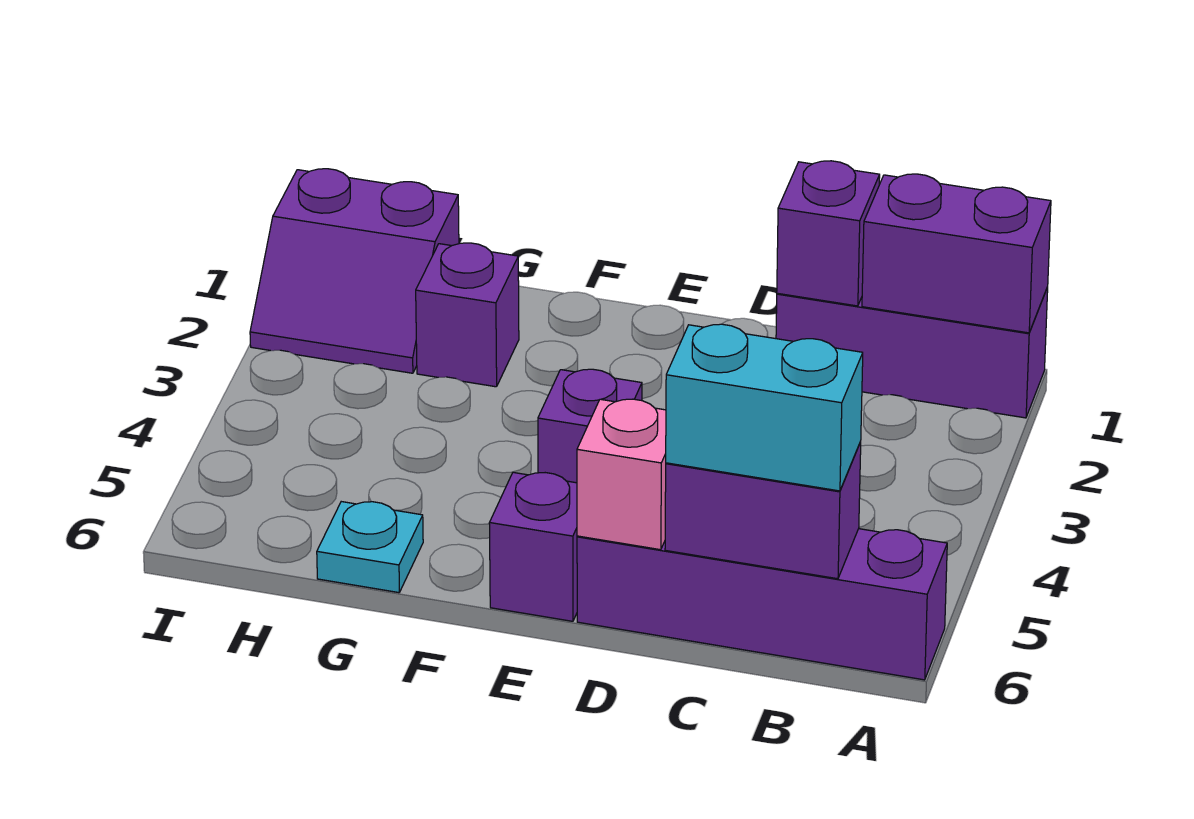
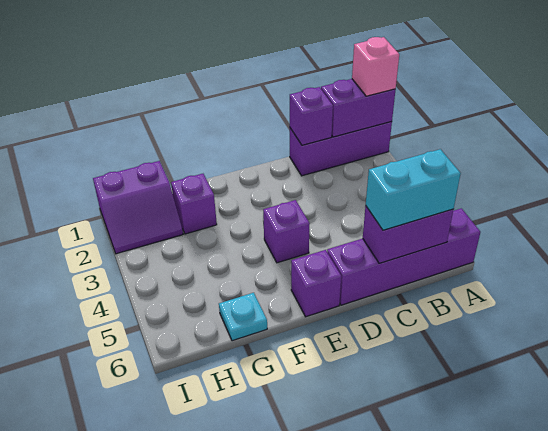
pink 1x1 brick [577,399,666,550] -> pink 1x1 brick moved to [352,37,399,96]

